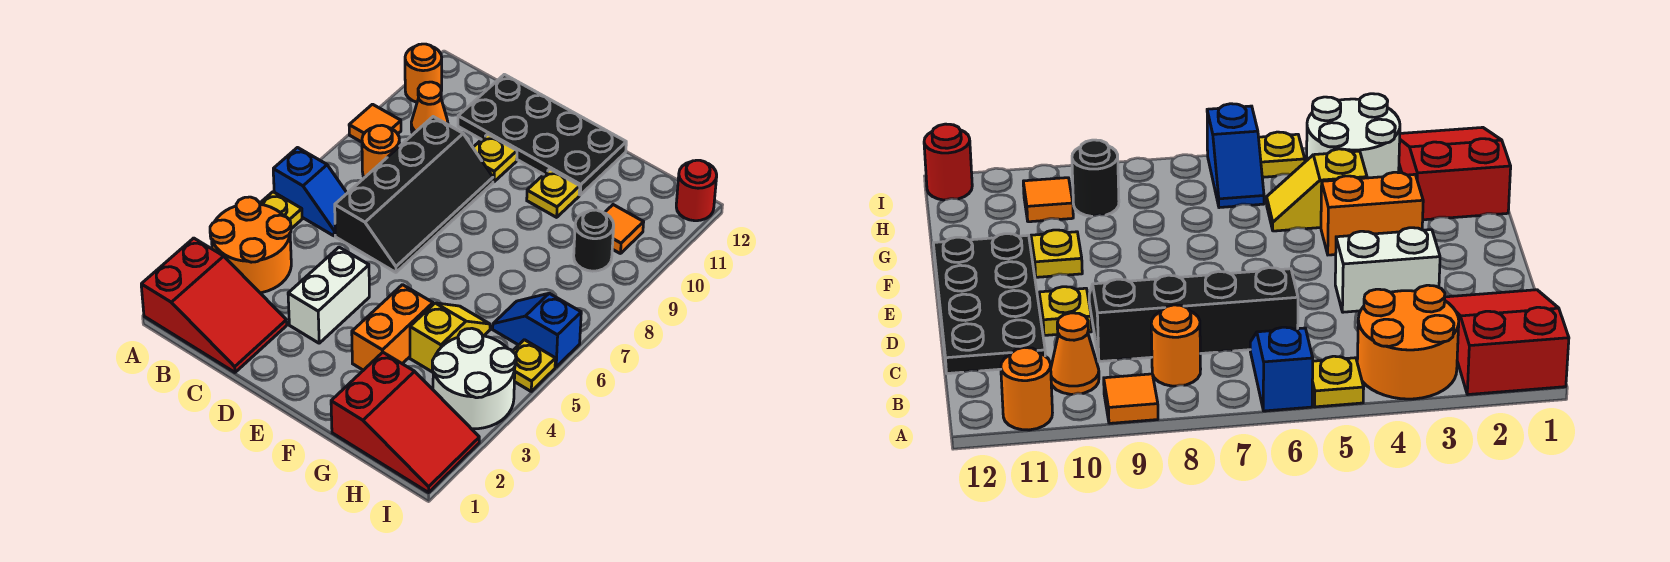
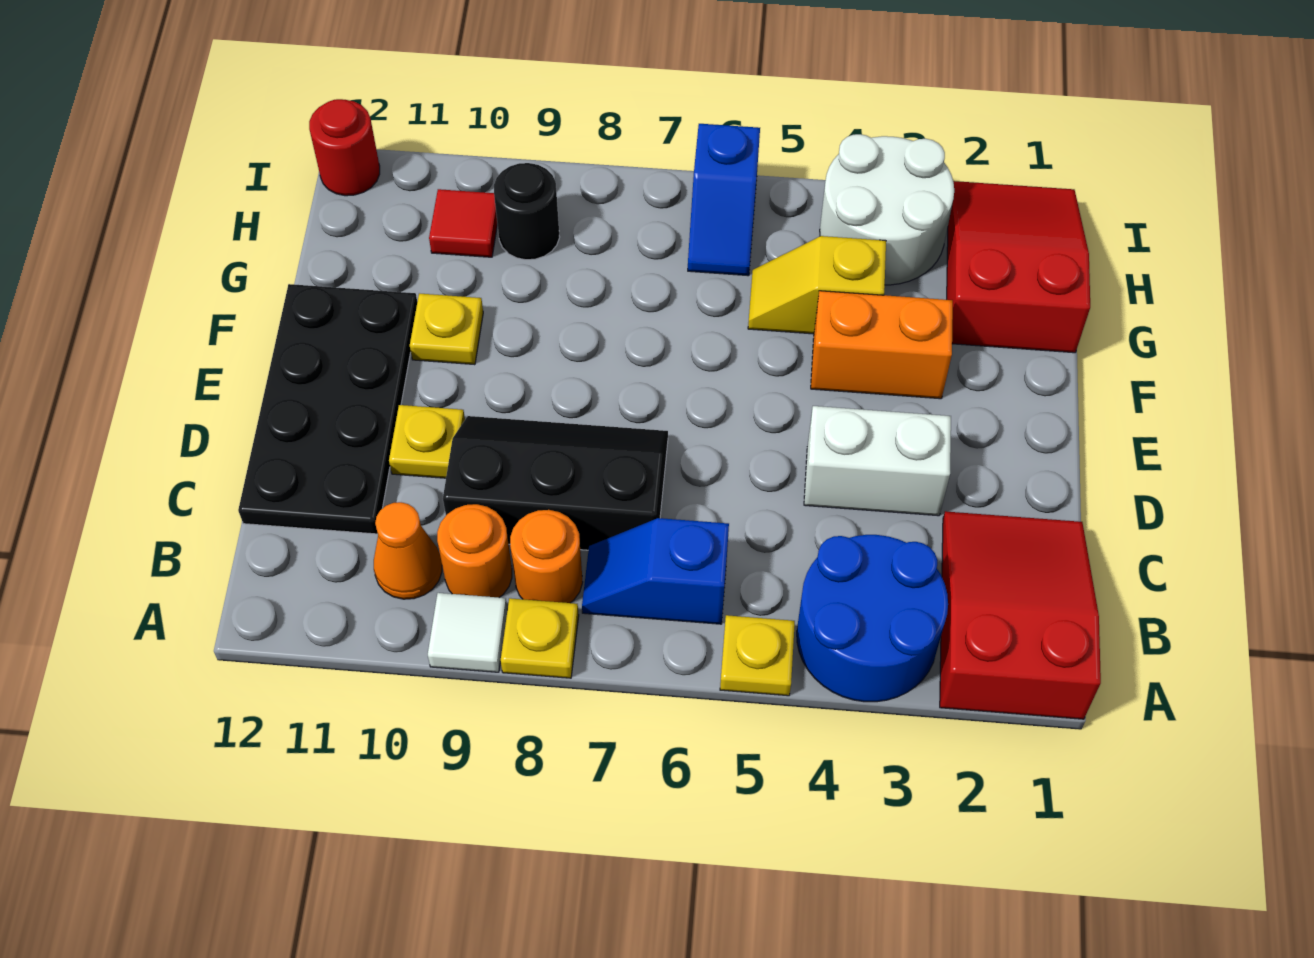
orange 2x2 round brick [210,197,291,293] -> blue 2x2 round brick [797,535,948,702]
blue 1x2 slope [273,148,347,236] -> blue 1x2 slope turned to [582,518,729,624]
orange 1x1 tile [349,104,401,142] -> white 1x1 tile [428,593,507,672]
orange 1x1 round brick [405,44,442,102] -> orange 1x1 round brick moved to [437,504,512,597]
black 2x4 slope [335,117,493,272] -> black 2x3 slope [443,416,668,550]
orange 1x1 tile [605,205,644,253] -> red 1x1 tile [429,189,497,257]
yellow 1x1 plate [513,340,555,391] -> yellow 1x1 plate moved to [500,598,579,678]

